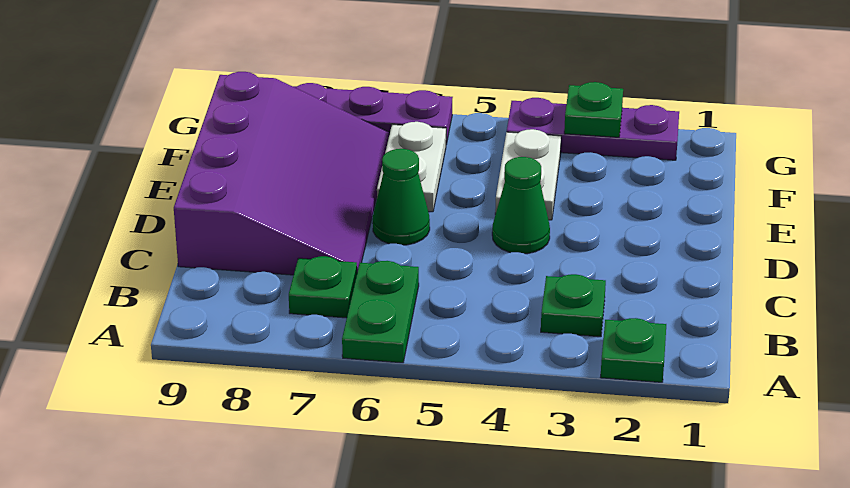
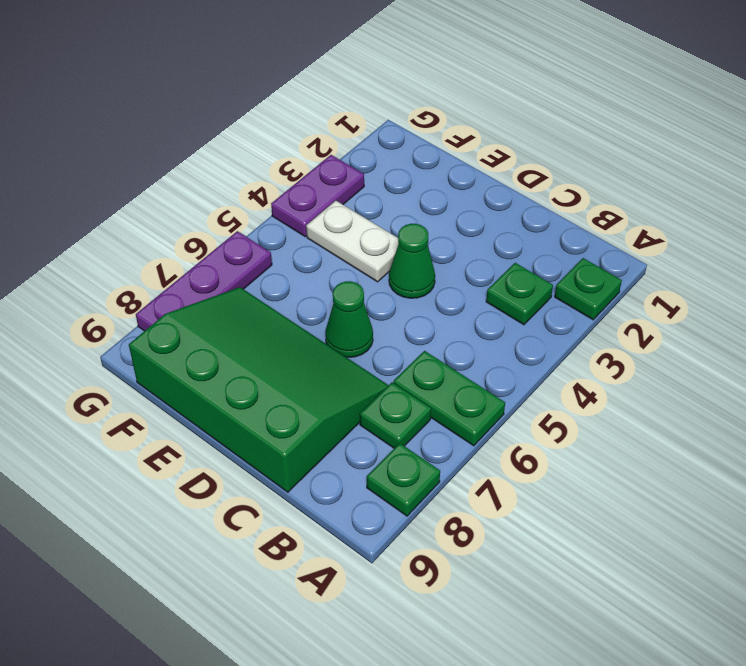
purple 3x4 slope [174,72,389,275] -> green 3x4 slope [129,287,389,492]
white 1x2 plate [377,122,446,212] -> none
purple 1x3 plate [507,98,679,160] -> purple 1x2 plate [271,155,364,236]
green 1x1 plate [564,82,623,137] -> green 1x1 plate moved to [367,443,440,516]

